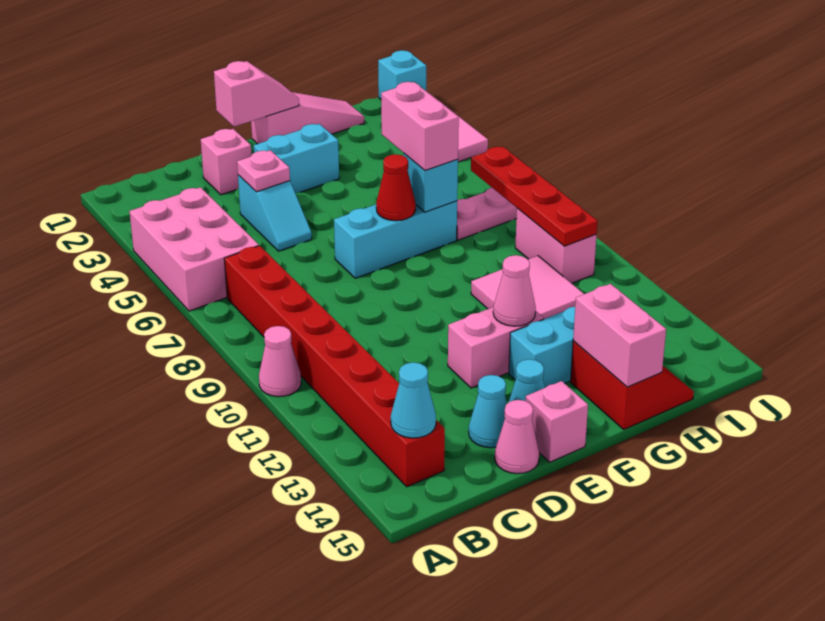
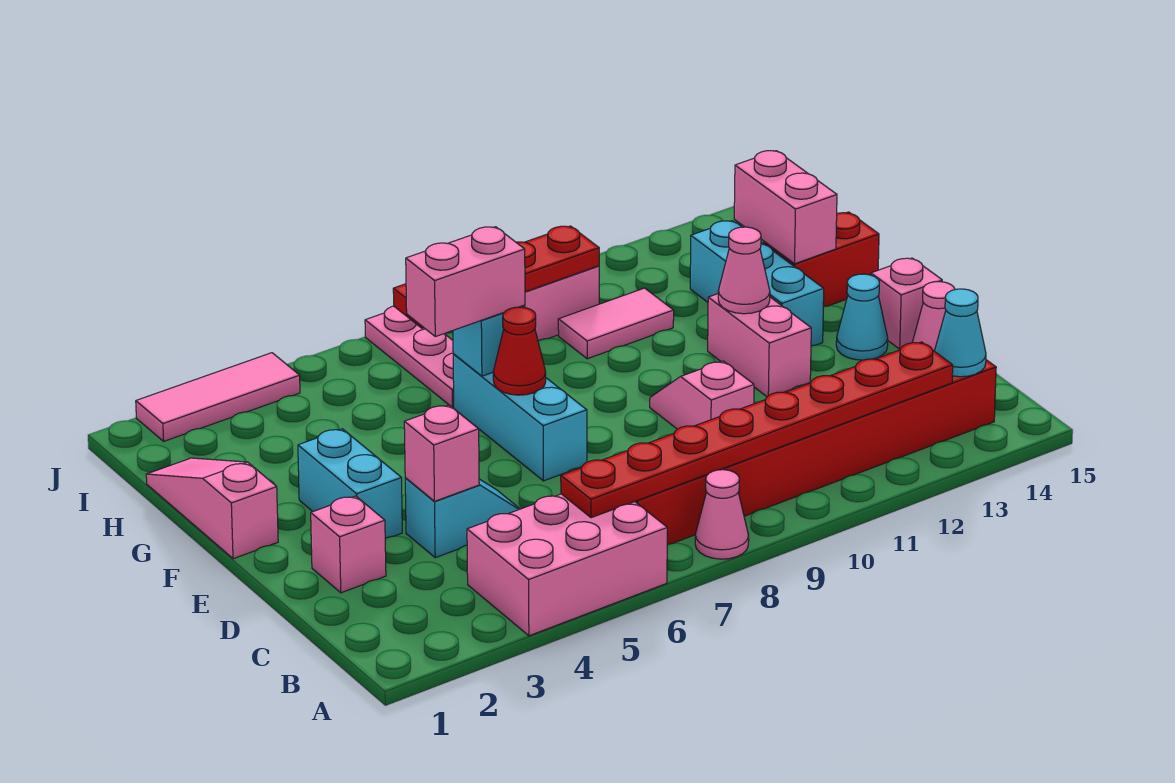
pink 1x1 cone [259,326,301,397] -> pink 1x1 cone moved to [695,470,749,559]
none -> red 1x8 plate [561,342,953,518]
pink 1x1 plate [237,150,290,192] -> pink 1x1 brick [404,405,479,501]
cyan 1x1 cone [469,375,507,448] -> none
pink 1x2 slope [214,61,299,127] -> pink 1x2 slope moved to [650,361,754,429]
pink 2x2 tile [471,256,584,319] -> pink 1x2 tile [558,288,674,359]
pink 1x2 brick [573,284,666,387] -> pink 1x2 brick turned to [734,151,837,264]
cyan 1x1 brick [378,50,426,99] -> none

